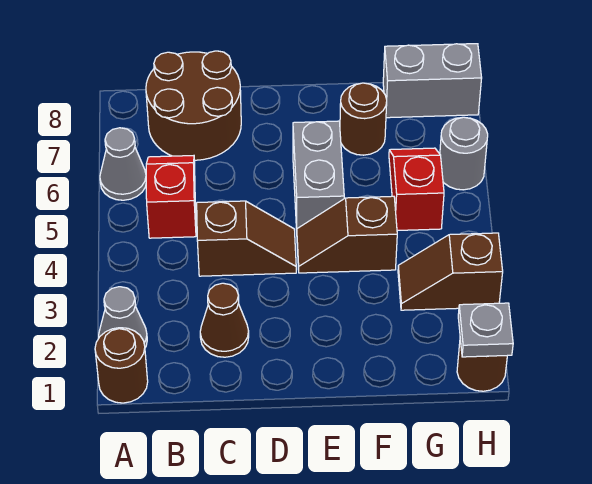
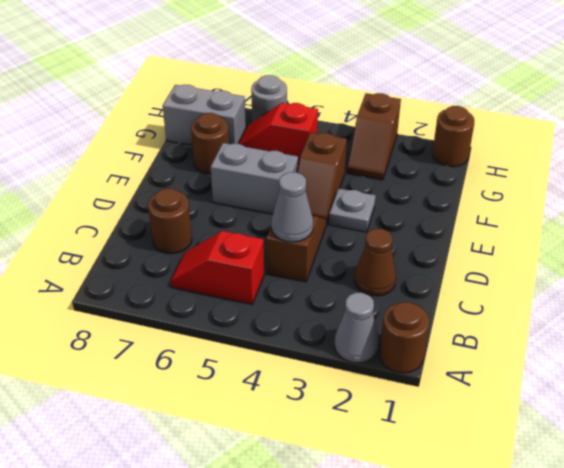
grey 1x1 cone [100,128,146,200] -> grey 1x1 cone moved to [271,172,313,242]
brown 2x2 round brick [146,51,241,160] -> brown 1x1 round brick [148,189,192,254]
grey 1x2 brick [383,44,482,118] -> grey 1x2 brick turned to [163,85,246,145]
grey 1x1 plate [458,303,513,357] -> grey 1x1 plate moved to [329,188,376,232]

